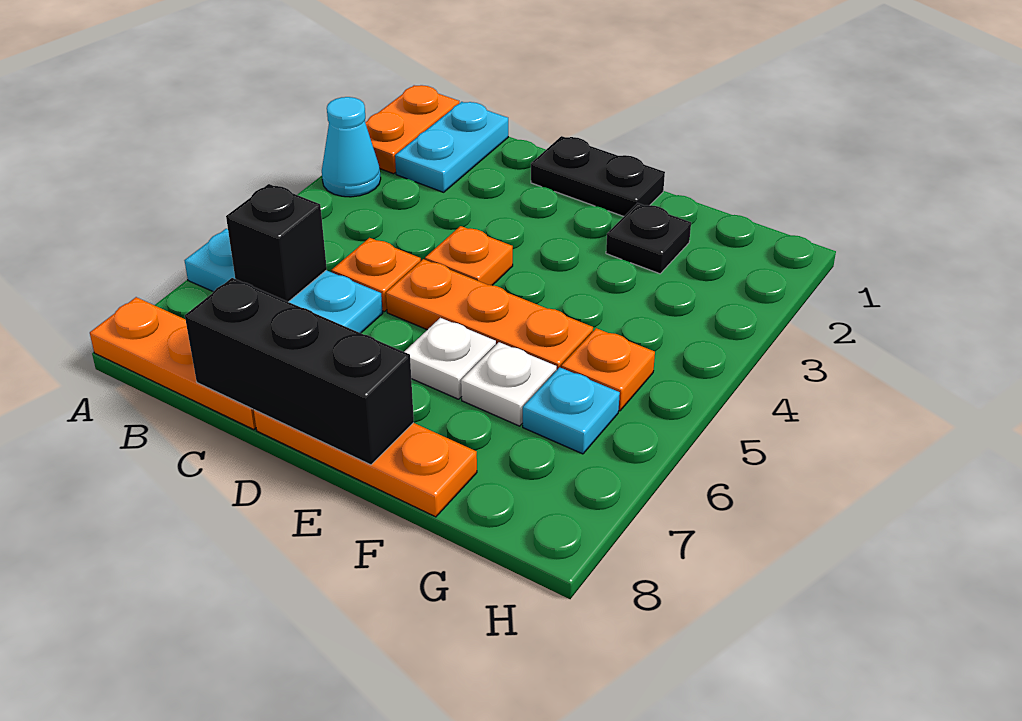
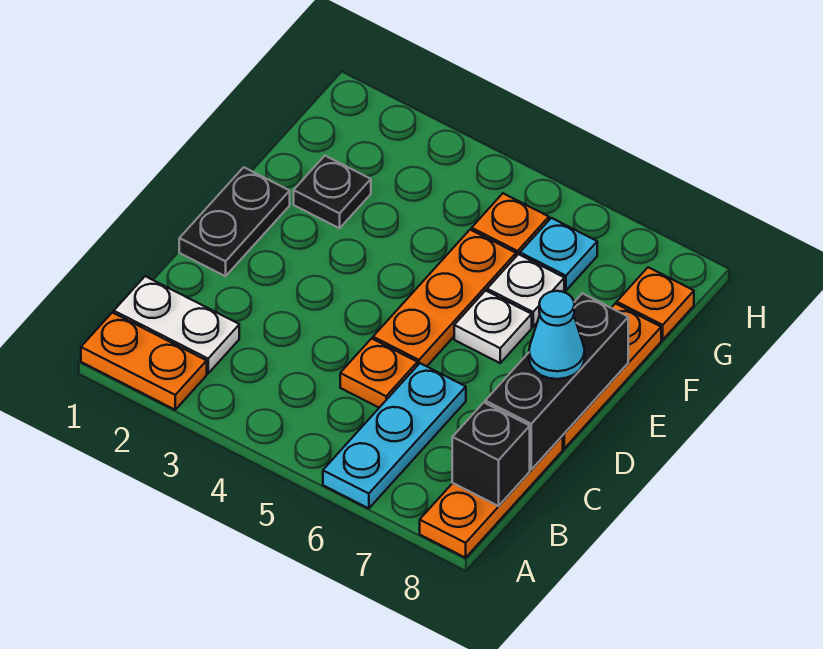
cyan 1x1 cone [322,97,381,197] -> cyan 1x1 cone moved to [529,291,585,379]
cyan 1x2 plate [395,102,508,192] -> white 1x2 plate [114,276,239,373]
black 1x1 brick [226,184,327,302] -> black 1x1 brick moved to [452,403,530,506]
orange 1x1 plate [425,226,513,285] -> orange 1x1 plate moved to [617,267,694,340]

